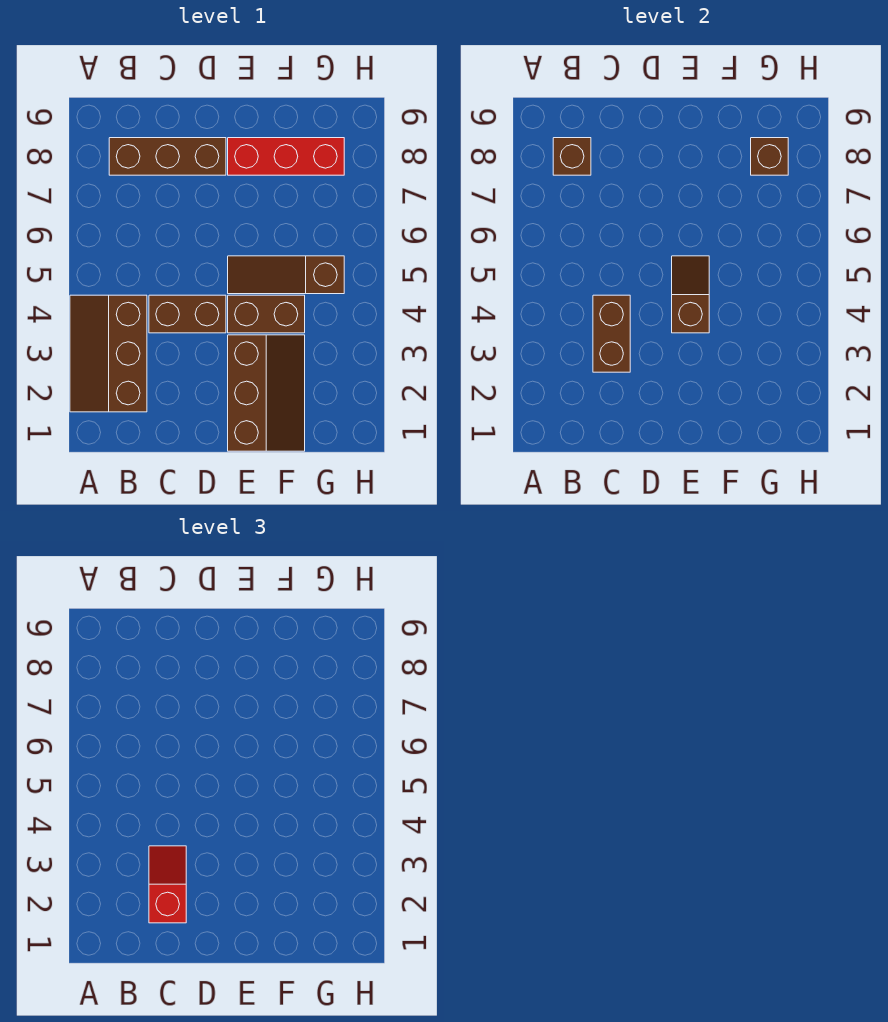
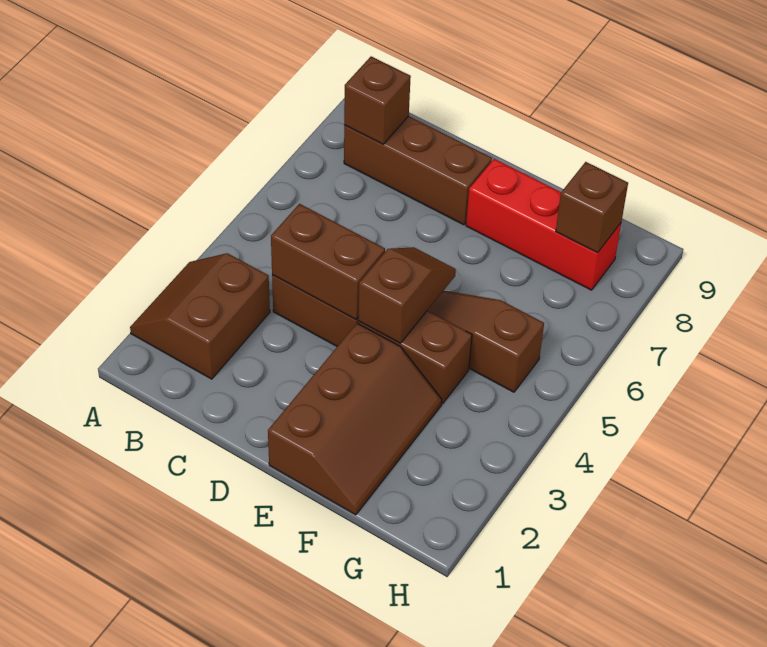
brown 2x3 slope [70,295,147,412] -> brown 2x2 slope [130,253,270,379]
red 1x2 slope [149,846,186,923] -> none
brown 1x2 brick [593,295,630,372] -> brown 1x2 brick turned to [271,204,385,320]

